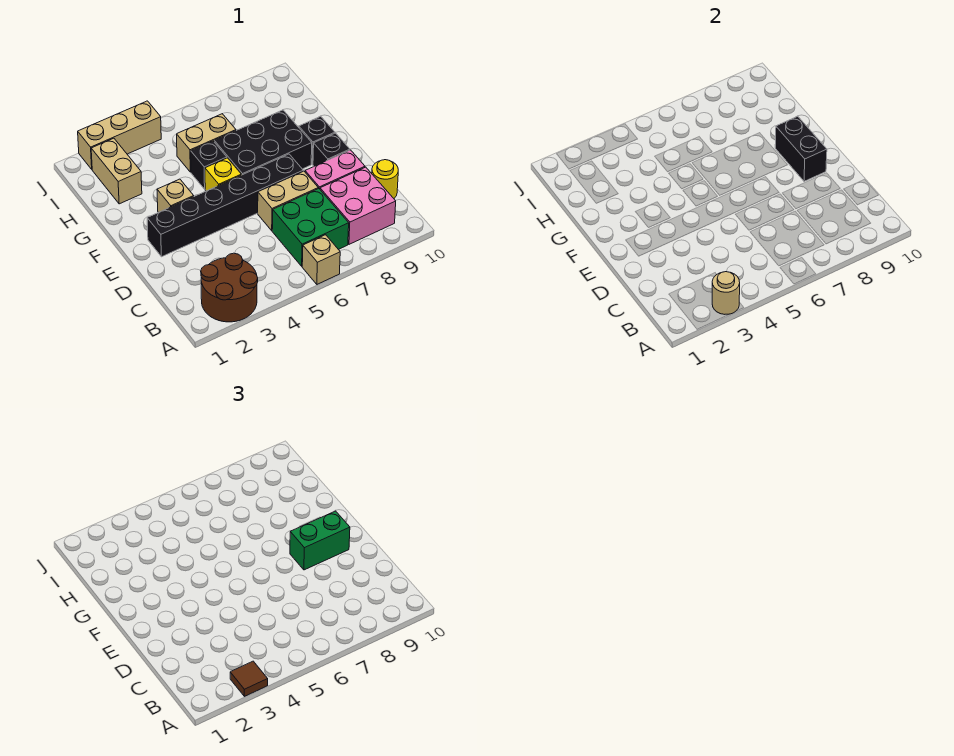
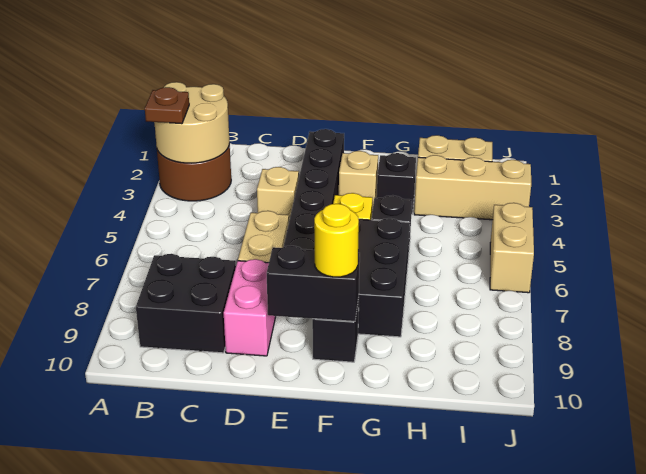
tan 1x1 round brick [712,272,740,314] -> tan 2x2 round brick [154,82,230,163]
brown 1x1 tile [230,661,268,696] -> brown 1x1 plate [145,87,189,124]
tan 1x1 brick [302,235,340,284] -> tan 1x1 brick moved to [257,167,299,220]
green 2x2 brick [272,188,349,266] -> none
pink 2x2 brick [320,167,396,244] -> black 2x2 brick [136,254,236,353]
yellow 1x1 round brick [372,160,398,198] -> yellow 1x1 round brick moved to [314,204,359,277]
green 1x2 brick [290,511,350,570] -> none
black 1x1 brick [313,133,350,166] -> black 1x1 brick moved to [377,153,416,215]
tan 1x2 brick [177,114,236,172] -> tan 1x2 brick moved to [490,203,534,293]
tan 1x3 brick [78,101,161,169] -> tan 1x3 brick turned to [414,155,531,220]

